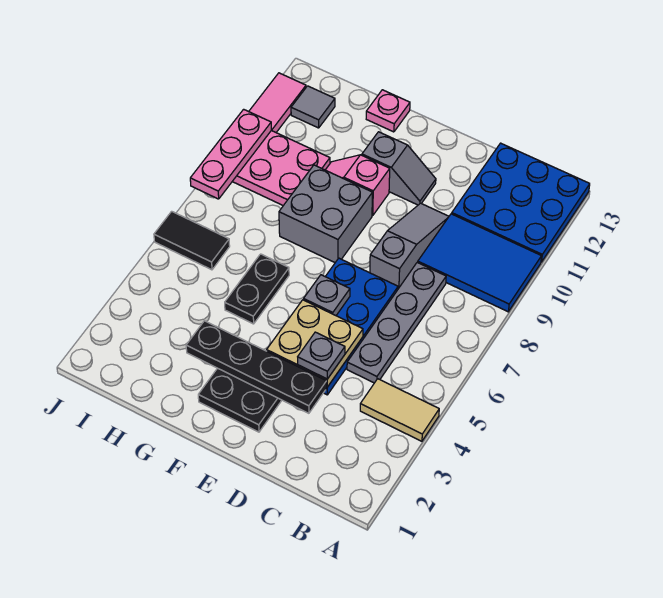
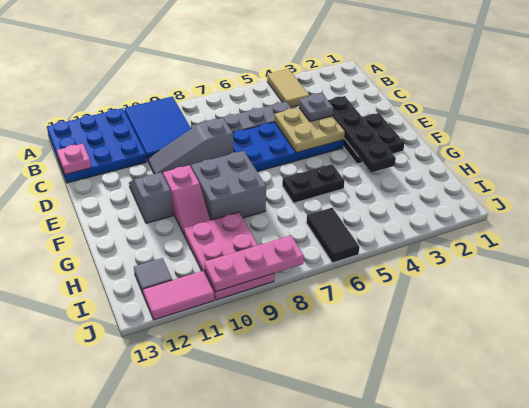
grey 1x1 plate [304,275,350,316] -> none
pink 1x1 plate [366,90,410,132] -> pink 1x1 plate moved to [57,144,91,175]

